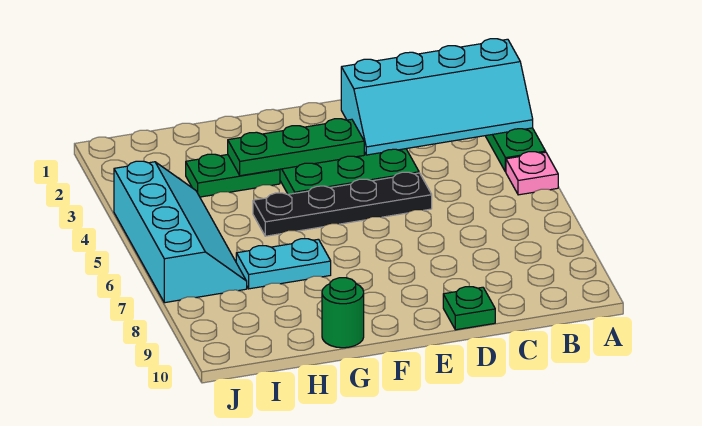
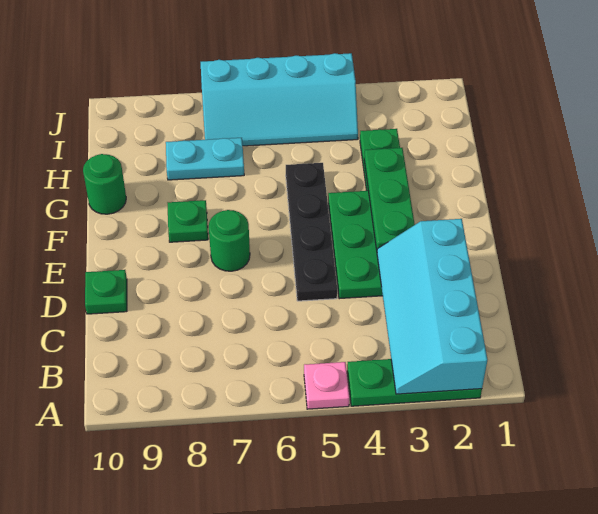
none -> green 1x1 round brick [209,210,250,271]
none -> green 1x1 plate [168,200,208,242]
cyan 1x2 plate [236,239,331,289] -> cyan 1x2 plate turned to [166,138,244,180]

